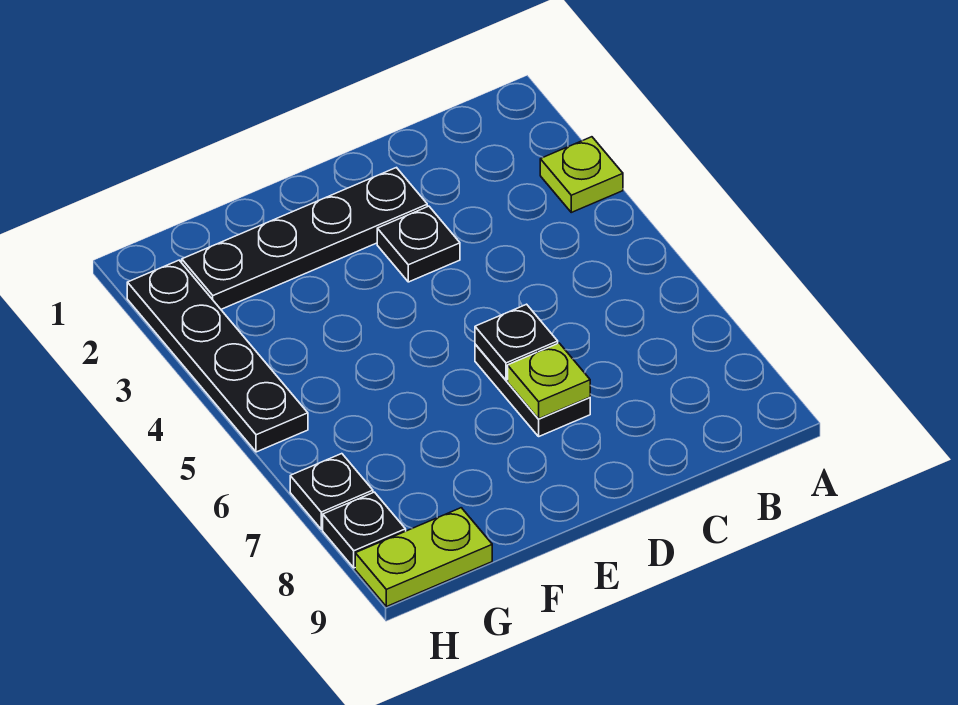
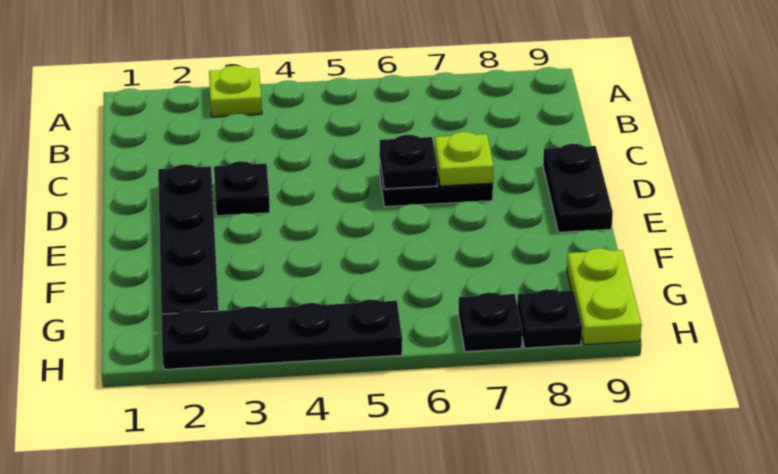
none -> black 1x2 plate [543,144,613,232]

